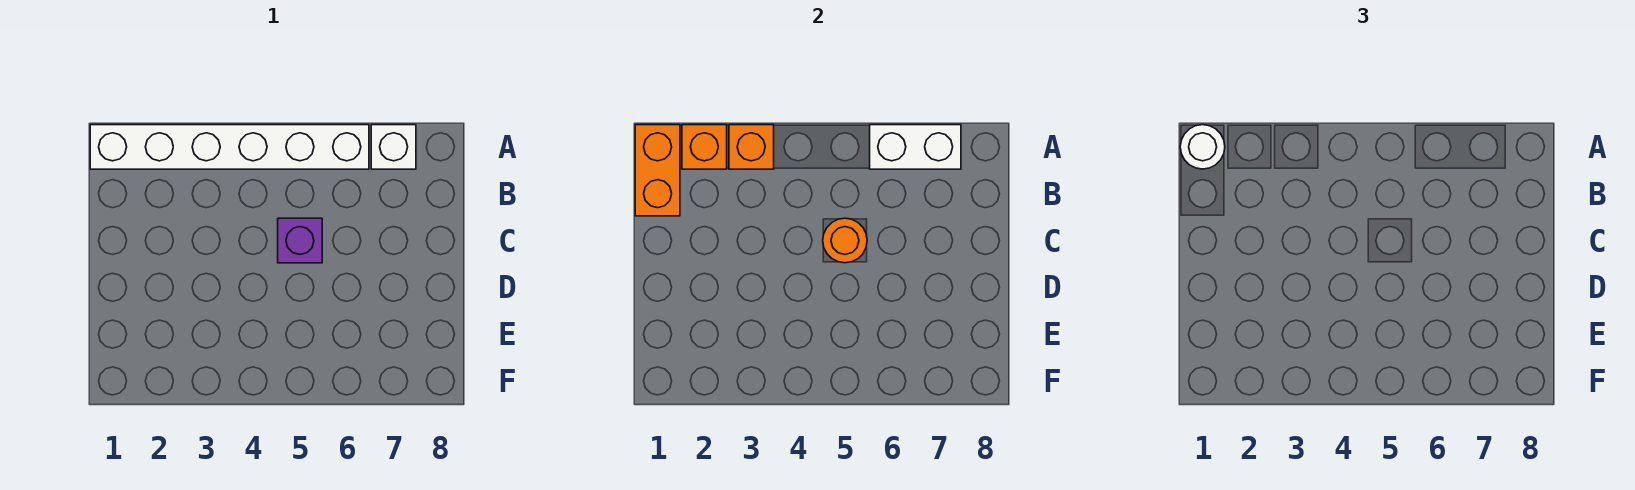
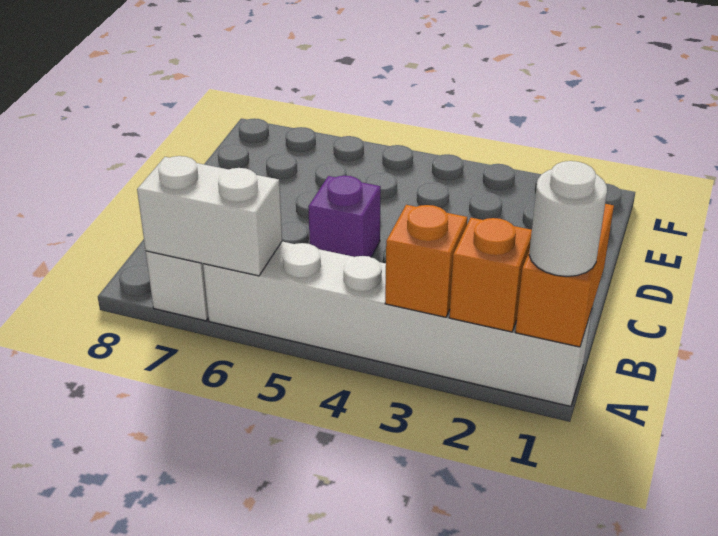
orange 1x1 round brick [823,218,867,263] -> none

